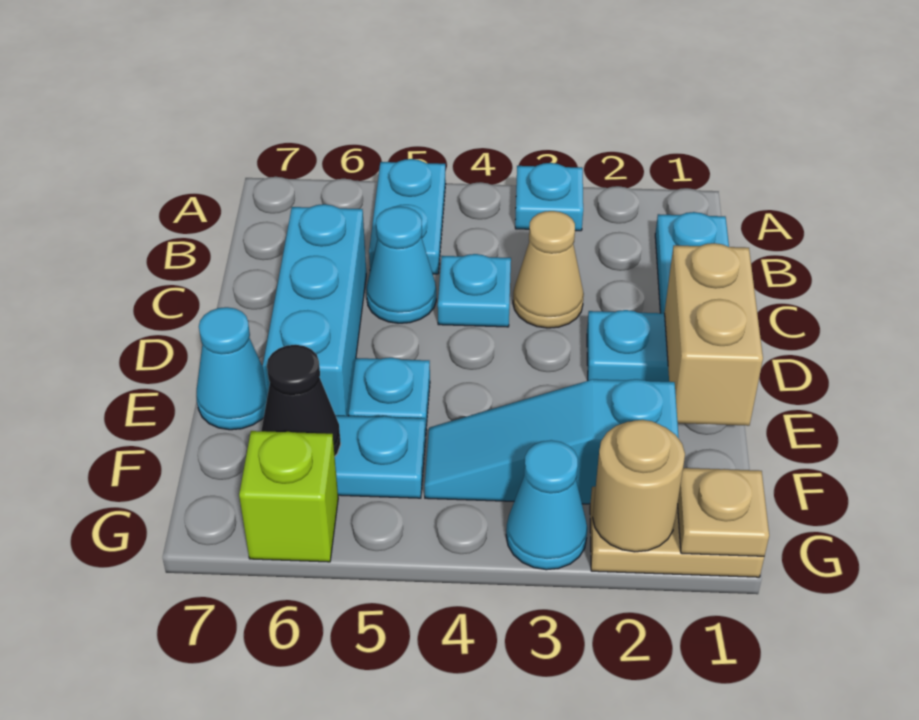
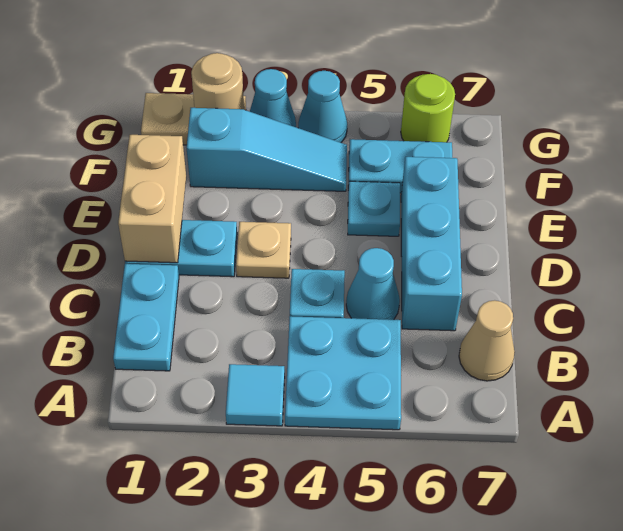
cyan 1x1 plate [515,163,583,231] -> cyan 1x1 tile [226,364,285,426]
cyan 1x2 plate [369,159,446,274] -> cyan 2x2 plate [285,316,401,430]
tan 1x1 cone [513,211,584,328] -> tan 1x1 cone moved to [459,300,515,381]
cyan 1x1 cone [197,307,267,430] -> cyan 1x1 cone moved to [298,71,347,143]
black 1x1 cone [261,345,341,456] -> none
tan 1x1 plate [677,468,769,556] -> tan 1x1 plate moved to [236,222,291,278]
lime 1x1 brick [239,431,338,562] -> lime 1x1 round brick [401,74,455,142]

